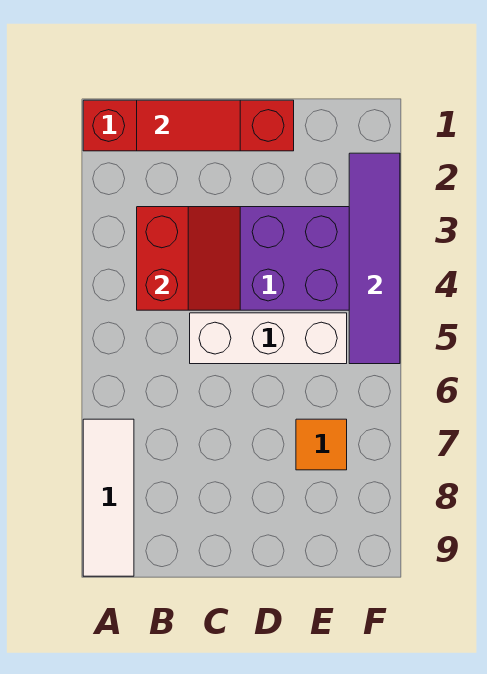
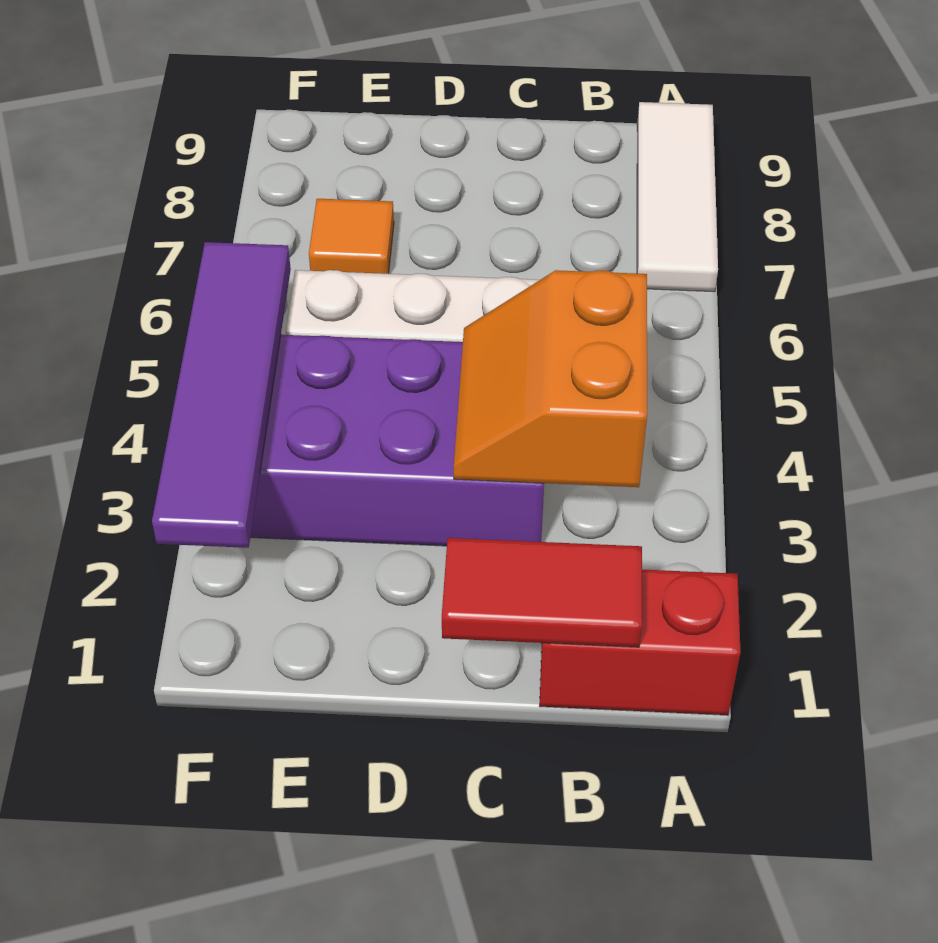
red 1x4 brick [83,100,294,151] -> red 1x2 brick [540,570,741,715]
red 2x2 slope [137,207,240,310] -> orange 2x2 slope [454,270,647,487]

